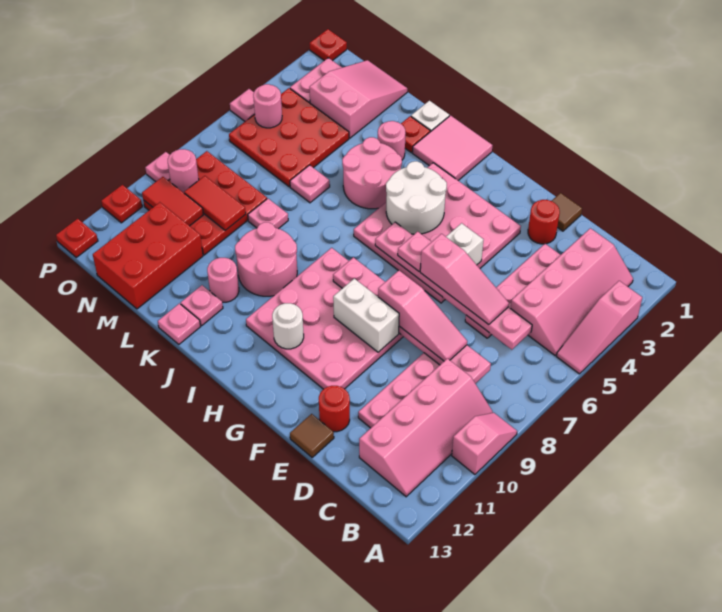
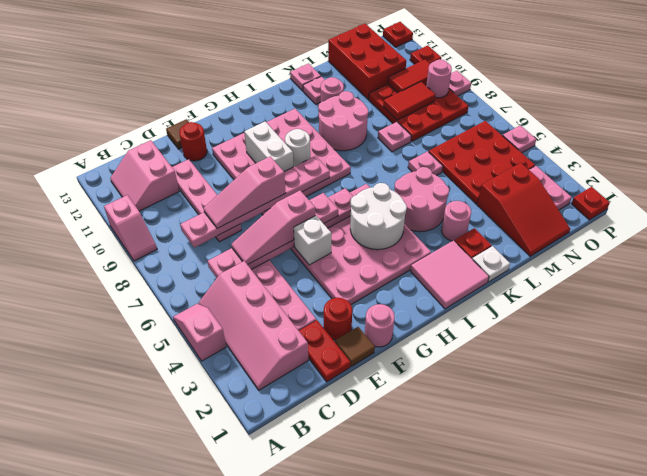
pink 1x3 slope [556,281,642,374] -> pink 1x2 slope [173,304,226,361]
pink 2x4 slope [359,359,493,497] -> pink 2x2 slope [110,140,179,211]
none -> red 1x2 plate [299,320,350,382]
white 1x2 brick [333,279,399,352] -> white 1x2 brick turned to [244,122,293,172]
white 1x1 round brick [272,303,304,349] -> white 1x1 round brick moved to [285,129,310,167]
pink 2x3 slope [309,60,407,138] -> red 2x3 slope [477,163,570,256]
pink 1x1 round brick [253,84,282,128] -> pink 1x1 round brick moved to [365,304,395,347]

